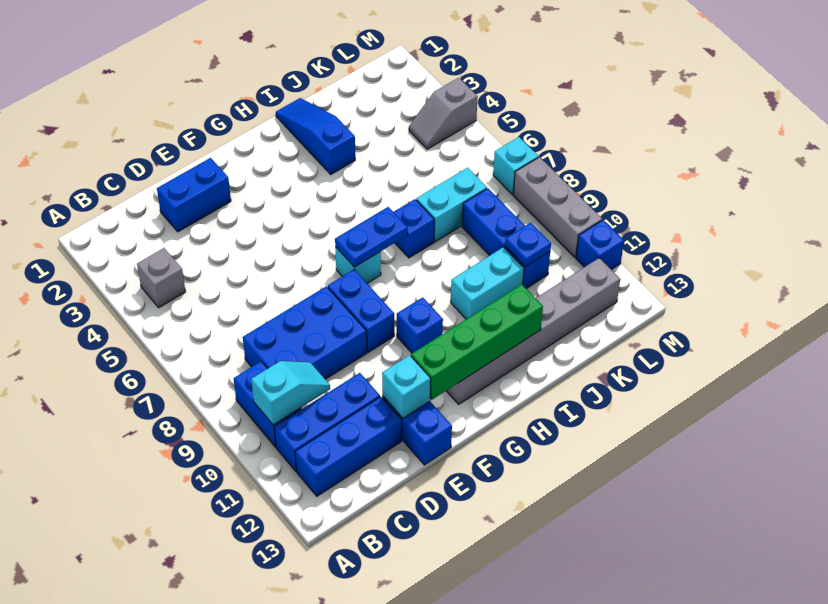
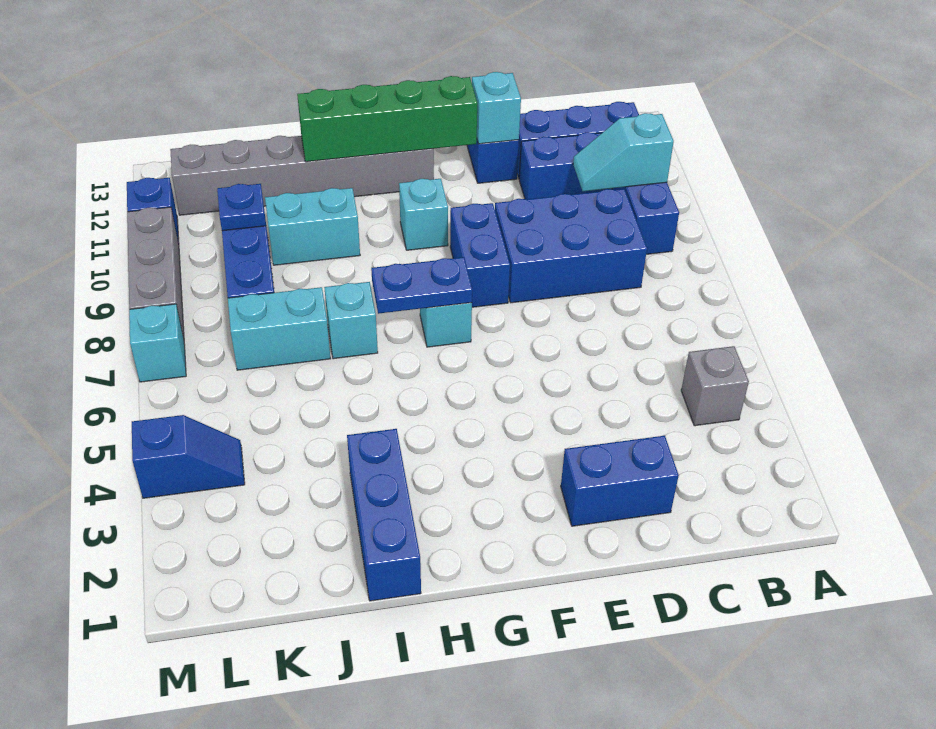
blue 1x1 brick [397,297,443,353] -> cyan 1x1 brick [399,179,448,250]
blue 1x3 slope [276,98,355,174] -> blue 1x3 brick [347,429,421,601]
blue 1x1 brick [394,199,434,258] -> cyan 1x1 brick [324,282,378,359]
grey 1x2 slope [409,78,478,149] -> blue 1x2 slope [132,415,245,498]

